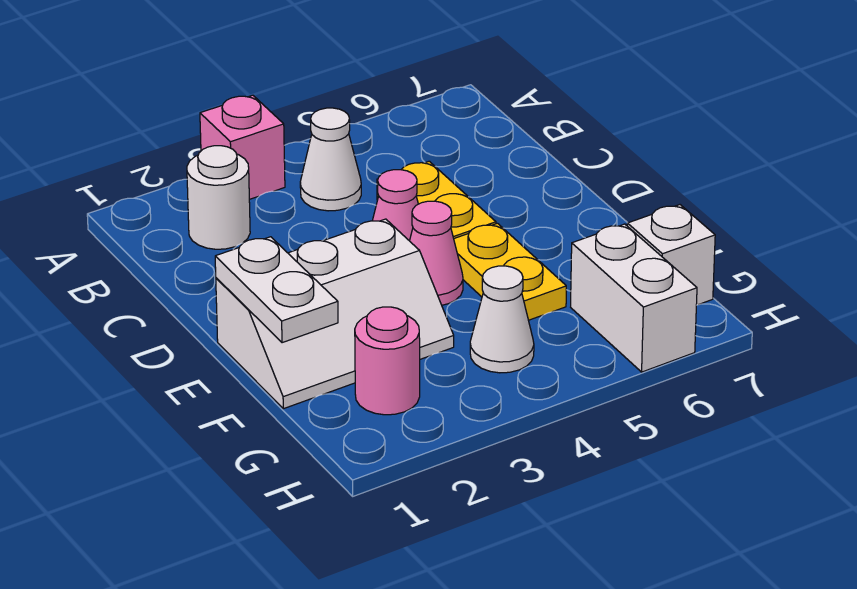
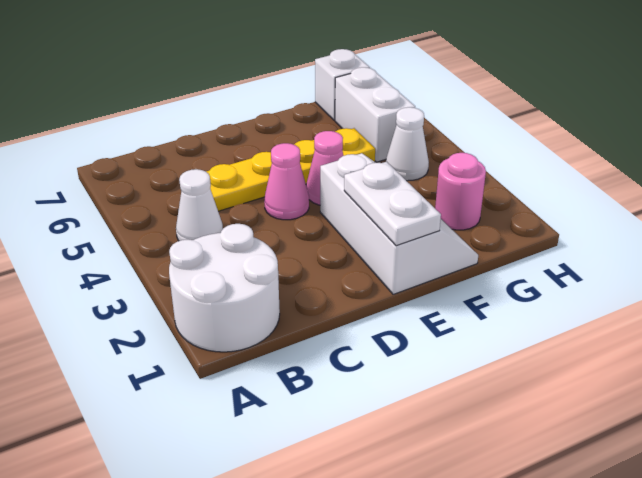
pink 1x1 brick [200,95,285,199] -> none
white 1x1 round brick [187,146,250,249] -> white 2x2 round brick [169,224,280,352]
white 1x2 plate [215,237,338,343] -> white 1x2 plate turned to [344,162,441,246]
white 1x2 brick [571,224,697,372] -> white 1x2 brick turned to [335,67,415,162]

